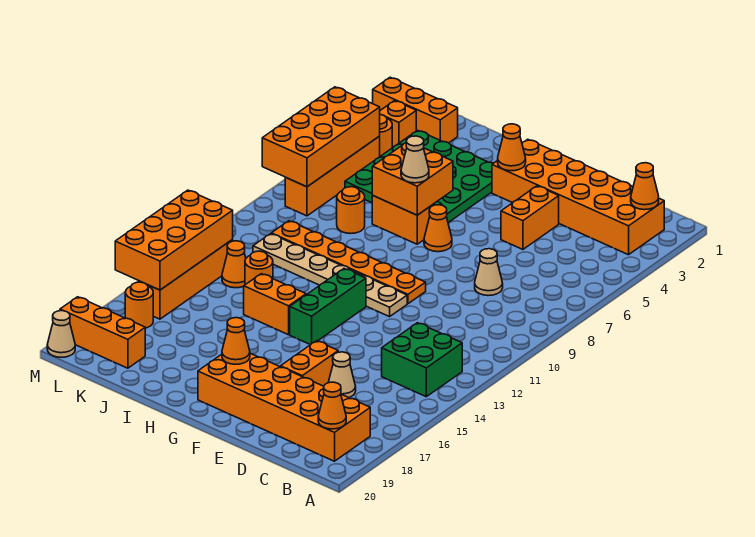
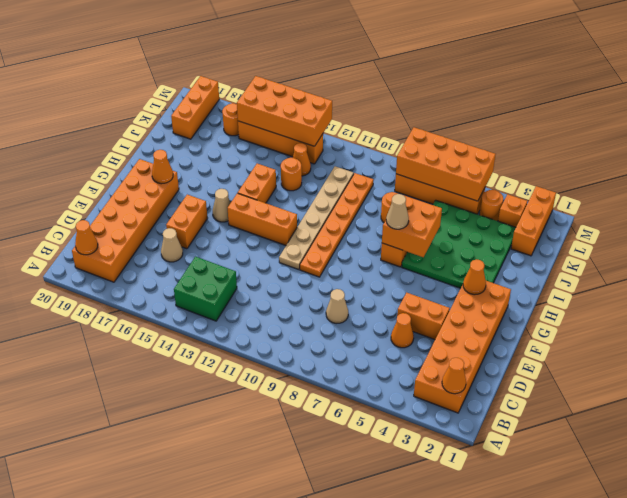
orange 1x2 brick [281,341,338,386] -> orange 1x2 brick turned to [166,195,208,249]
orange 1x1 cone [424,205,452,252] -> orange 1x1 cone moved to [391,313,414,348]
green 1x3 brick [290,269,366,345] -> orange 1x3 brick [228,193,297,245]
tan 1x1 cone [47,311,75,357] -> tan 1x1 cone moved to [213,189,230,222]

